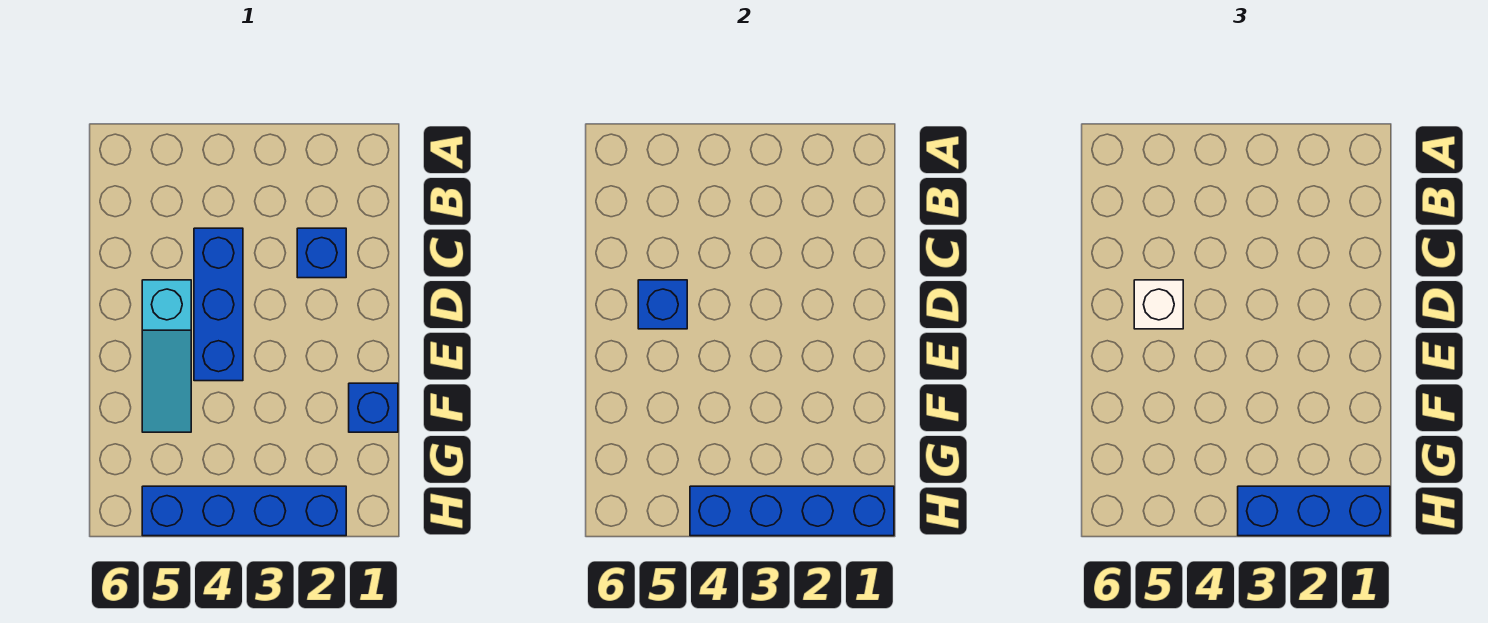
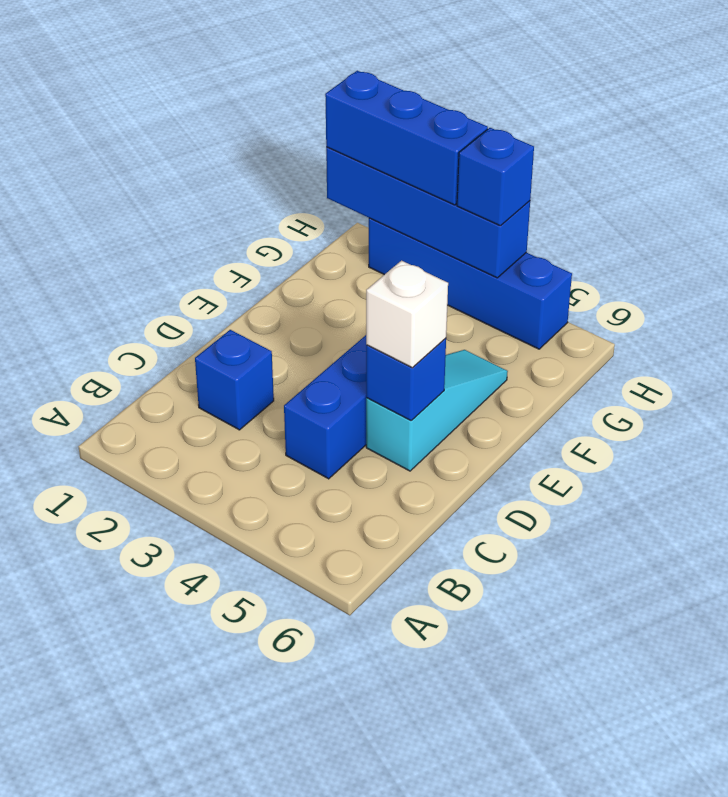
blue 1x1 brick [349,383,398,432] -> blue 1x1 brick moved to [457,128,534,226]

